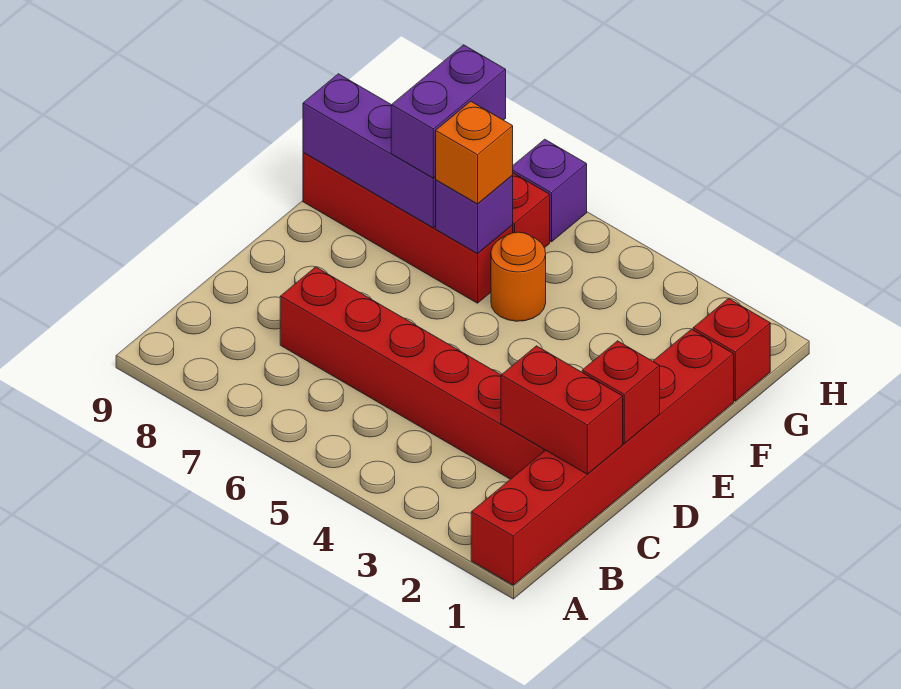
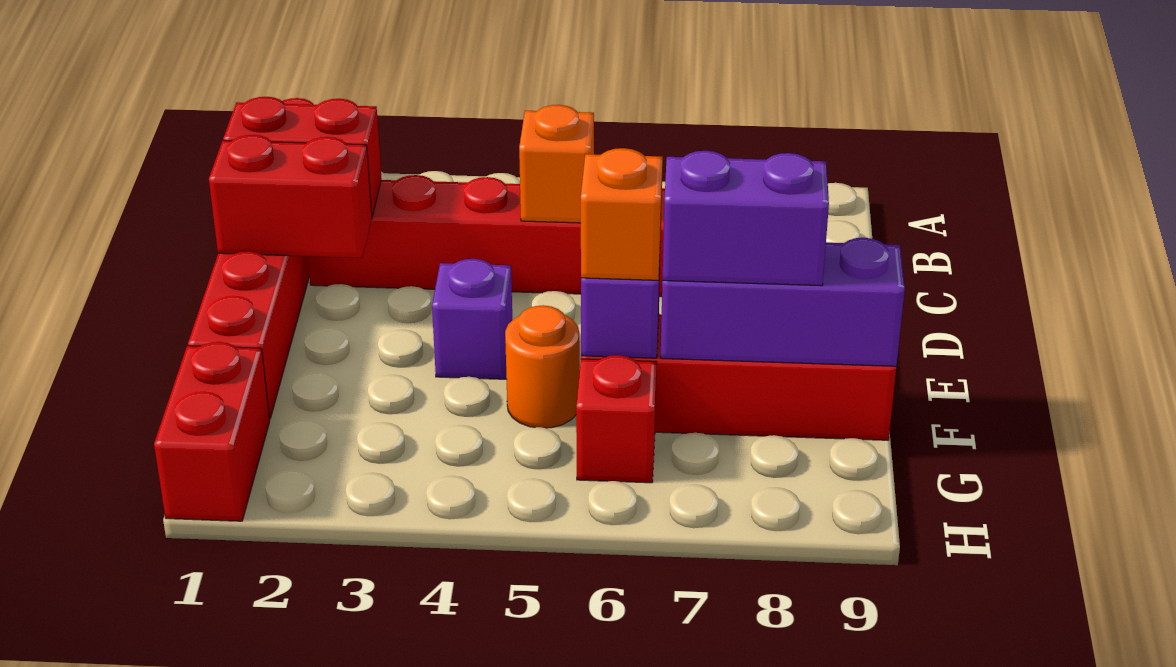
none -> orange 1x1 brick [519,105,594,223]
red 1x1 brick [582,341,660,444] -> red 1x2 brick [209,135,372,258]
purple 1x2 brick [391,45,506,178] -> purple 1x2 brick turned to [662,151,829,286]
red 1x1 brick [693,298,770,401] -> red 1x2 brick [154,342,270,521]
purple 1x1 brick [513,139,587,242] -> purple 1x1 brick moved to [432,259,512,379]

